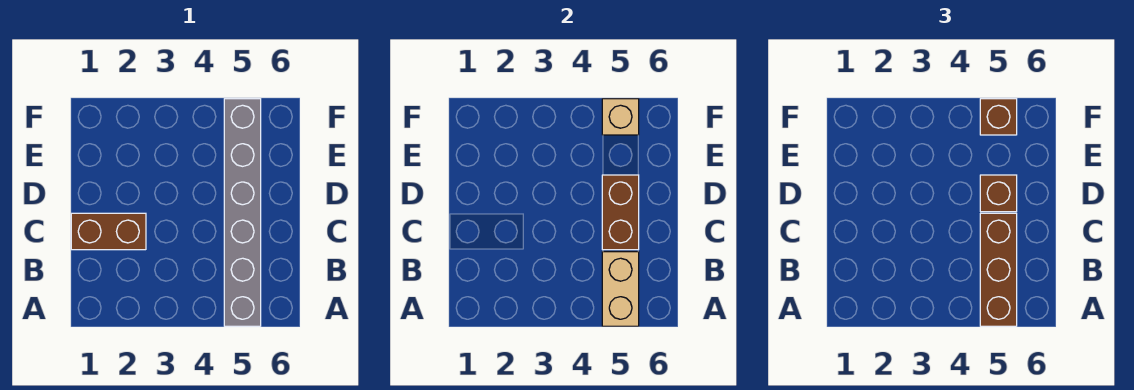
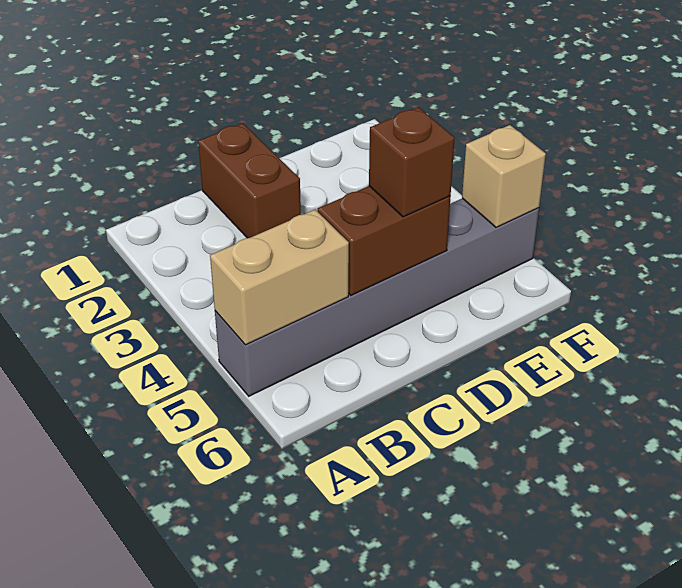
brown 1x3 brick [980,213,1017,326] -> none
brown 1x1 brick [980,99,1017,135] -> none

